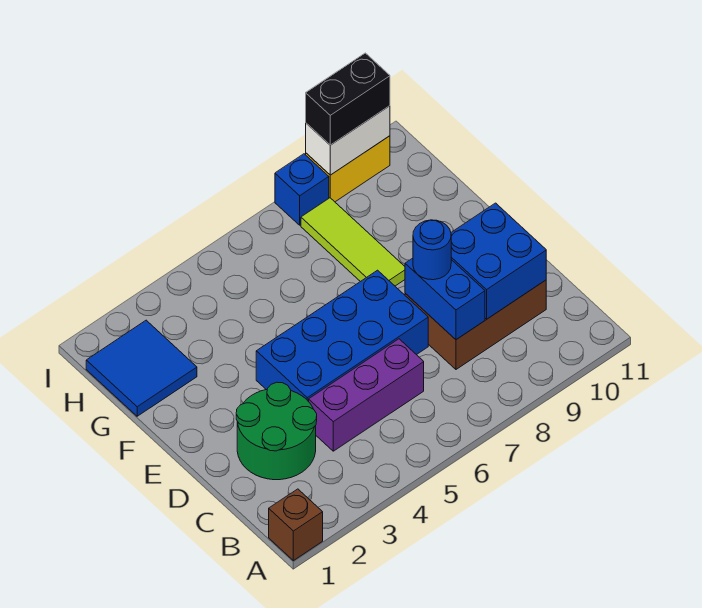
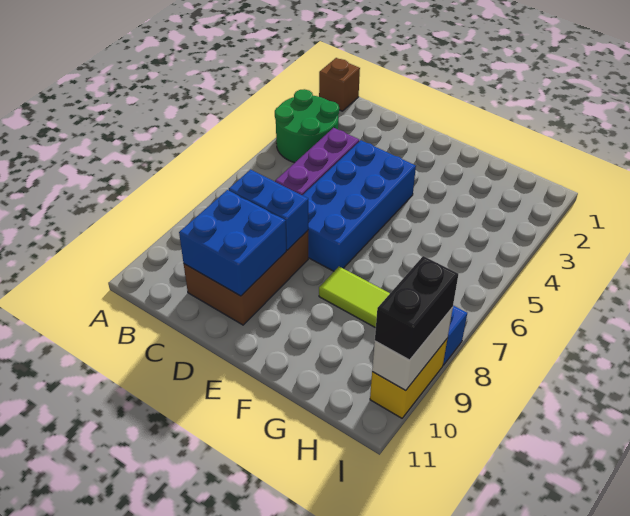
green 2x2 round brick [236,382,317,480] -> green 2x2 round brick moved to [275,89,339,163]
blue 1x1 round brick [413,220,451,280] -> none
blue 2x2 tile [86,320,197,416] -> none

